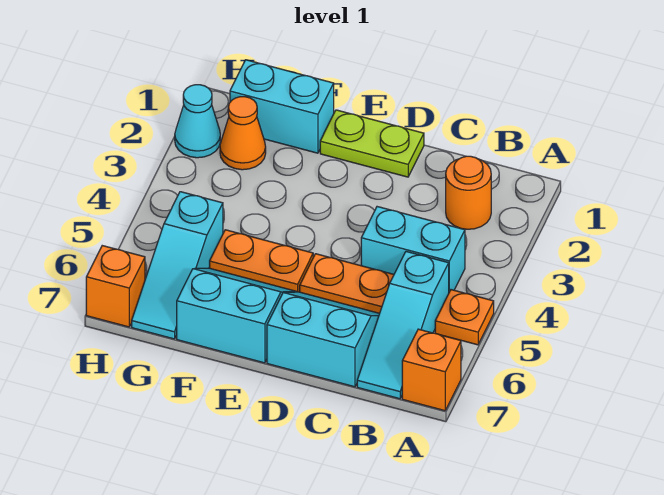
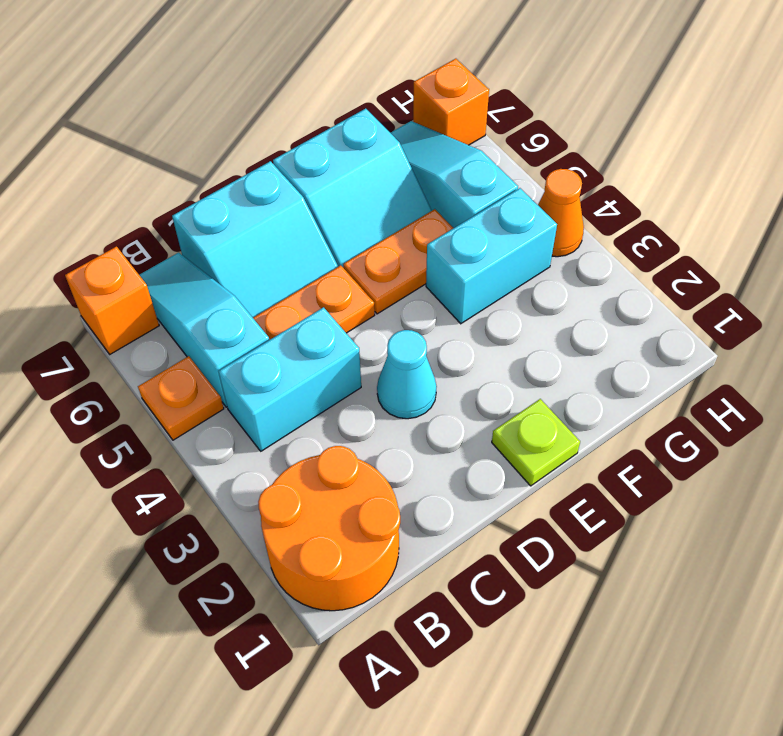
orange 1x1 round brick [446,156,491,229] -> orange 2x2 round brick [258,446,400,611]
lime 1x2 plate [320,110,424,177] -> lime 1x1 plate [492,399,580,486]
cyan 1x2 brick [230,60,334,153] -> cyan 1x2 brick moved to [426,188,557,324]
orange 1x1 cone [220,97,266,170] -> orange 1x1 cone moved to [538,169,584,257]
cyan 1x1 cone [175,85,220,158] -> cyan 1x1 cone moved to [377,330,437,419]

